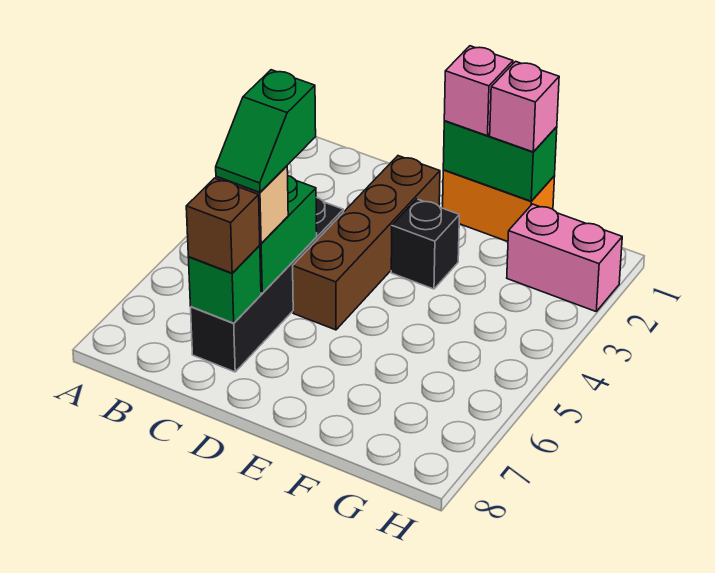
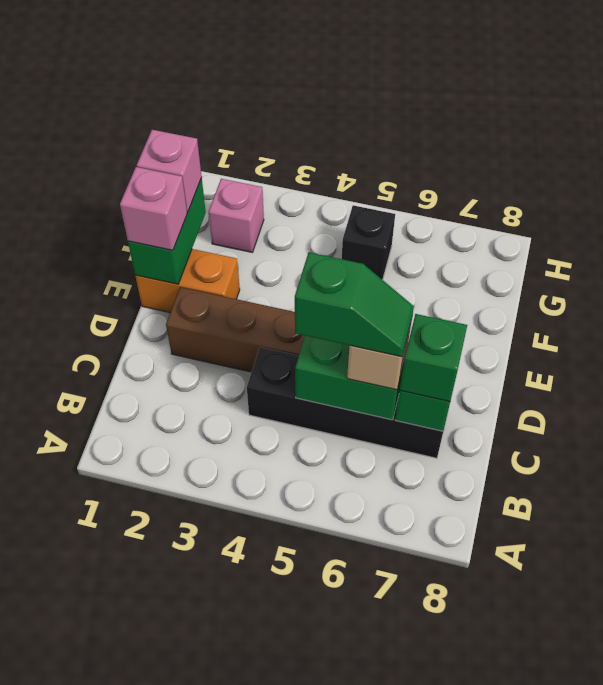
brown 1x1 brick [186,178,260,273] -> green 1x1 brick [400,314,467,402]
orange 1x2 brick [443,170,555,242] -> orange 1x2 brick turned to [135,249,240,312]
black 1x1 brick [391,199,459,289] -> black 1x1 brick moved to [342,205,395,280]
pink 1x2 brick [507,204,622,311] -> pink 1x1 brick [209,179,264,252]

